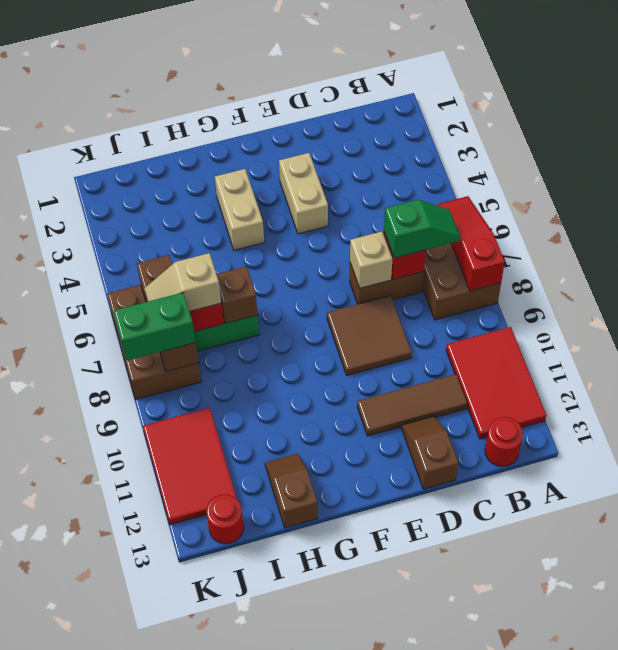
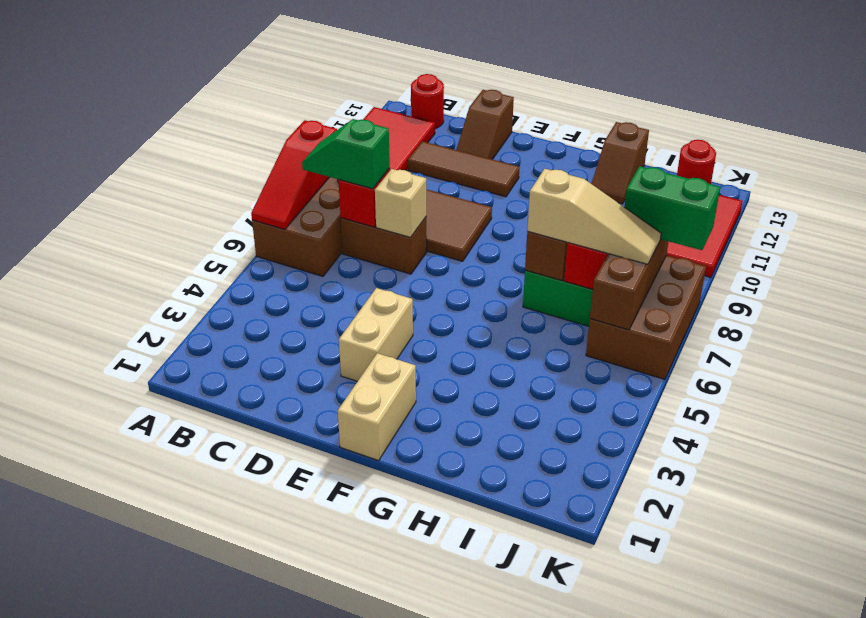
tan 1x2 brick [215,169,264,250] -> tan 1x2 brick moved to [338,353,416,461]
tan 1x2 slope [144,253,221,311] -> tan 1x3 slope [527,169,661,264]

